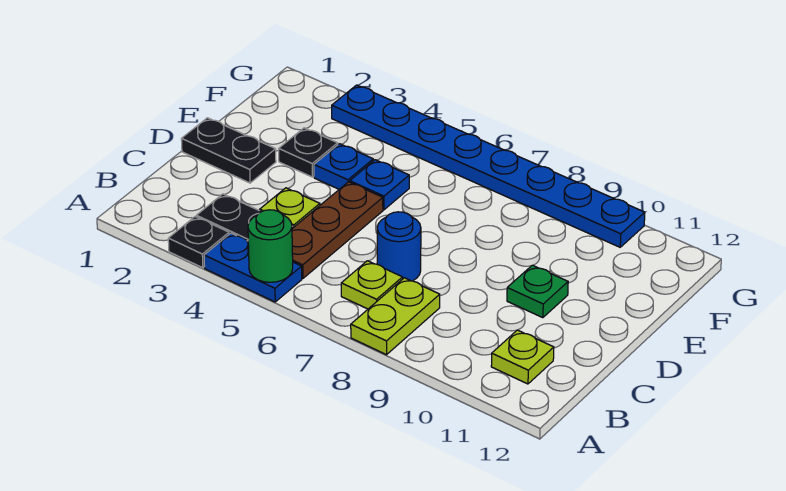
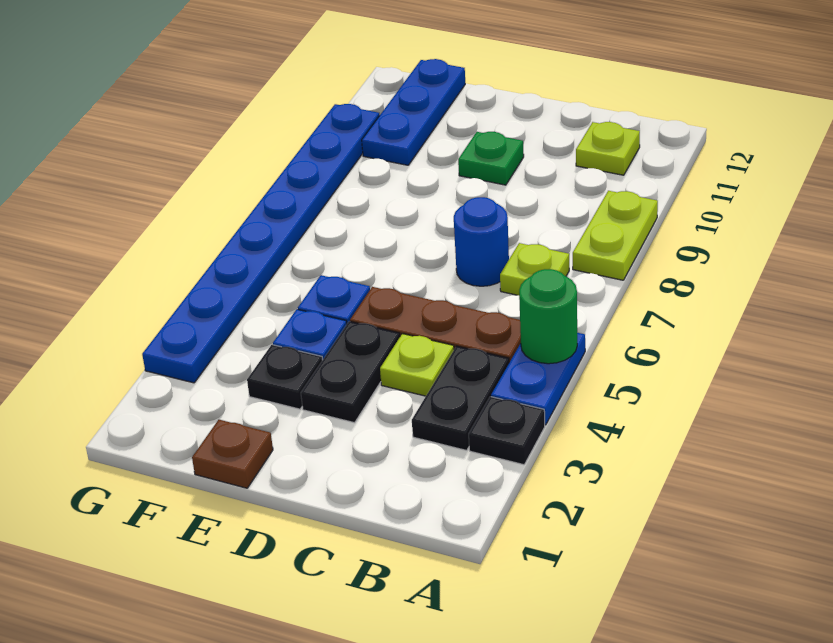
lime 1x2 plate [351,278,440,355] -> lime 1x2 plate turned to [573,191,658,280]
black 1x2 plate [181,118,276,183] -> black 1x2 plate moved to [301,321,400,423]
none -> brown 1x1 plate [192,420,273,488]
none -> blue 1x3 plate [362,59,465,165]

